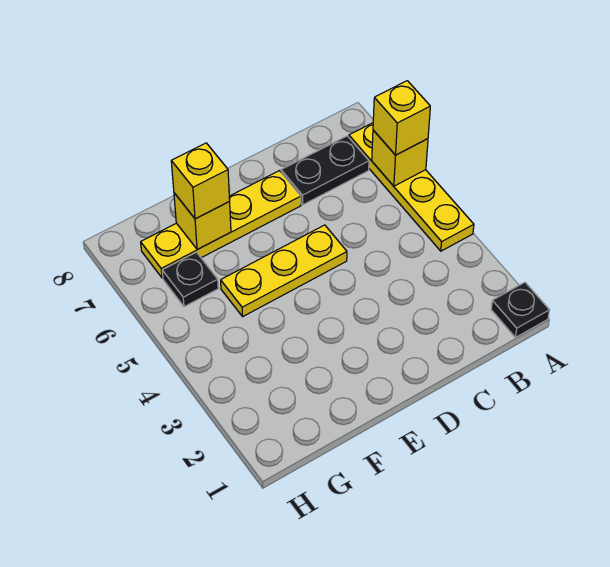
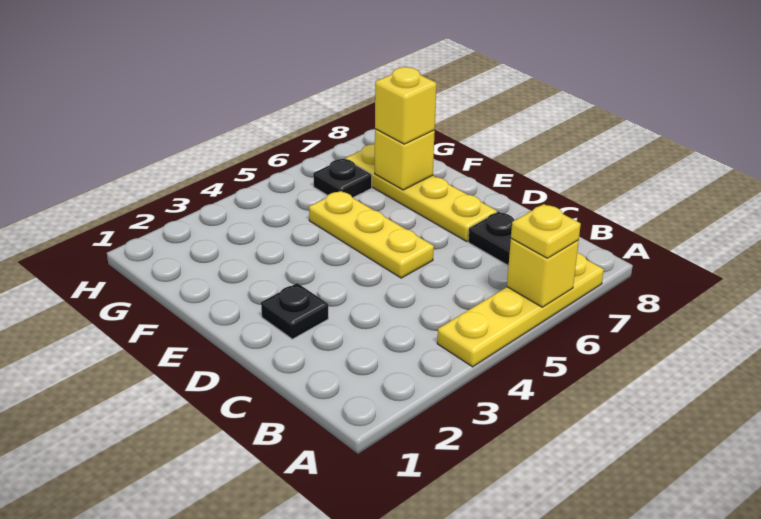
black 1x1 plate [491,282,549,337] -> black 1x1 plate moved to [261,283,328,339]
yellow 1x1 brick [373,81,430,155] -> yellow 1x1 plate [511,204,581,258]

